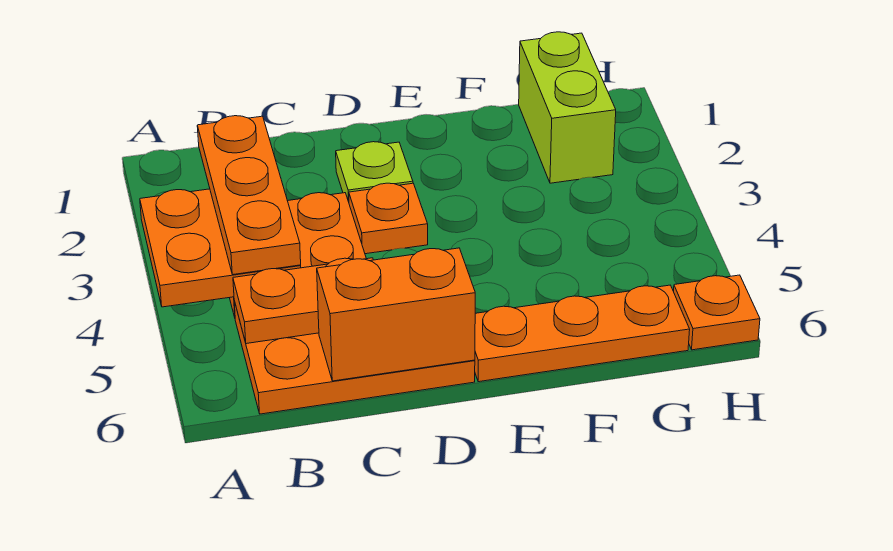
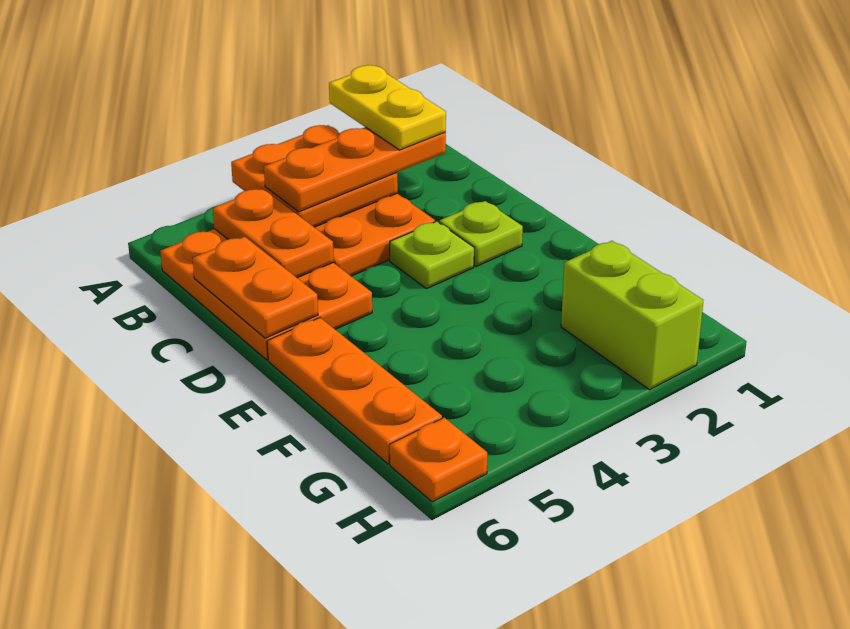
none -> yellow 1x2 plate [329,65,446,150]
orange 1x2 brick [317,248,475,381] -> orange 1x2 plate [193,237,318,338]
orange 1x1 plate [349,183,428,254] -> lime 1x1 plate [390,221,474,289]
lime 1x2 brick [519,32,616,183] -> lime 1x2 brick turned to [561,241,704,390]

